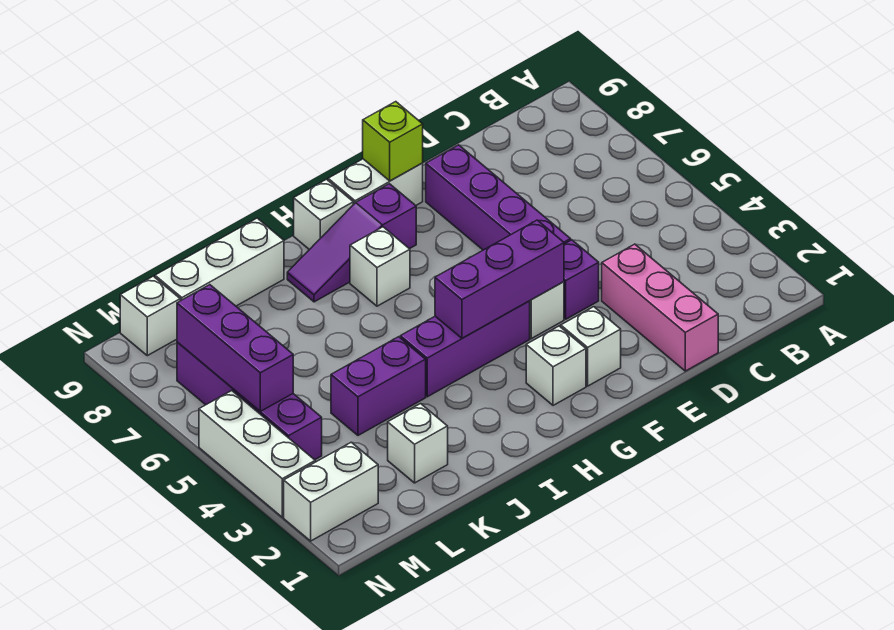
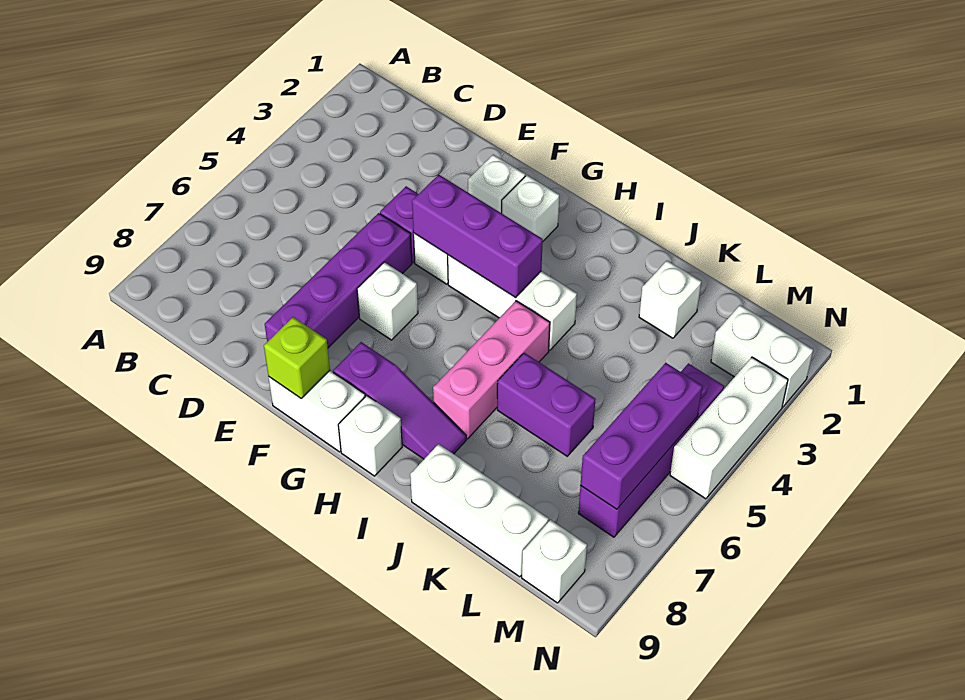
pink 1x3 brick [602,244,718,371] -> pink 1x3 brick moved to [433,301,550,439]
purple 1x3 brick [400,301,530,397] -> white 1x3 brick [448,255,577,350]
white 1x1 brick [350,227,410,306] -> white 1x1 brick moved to [357,262,418,340]
purple 1x2 brick [331,337,426,435] -> purple 1x2 brick moved to [497,353,596,456]

